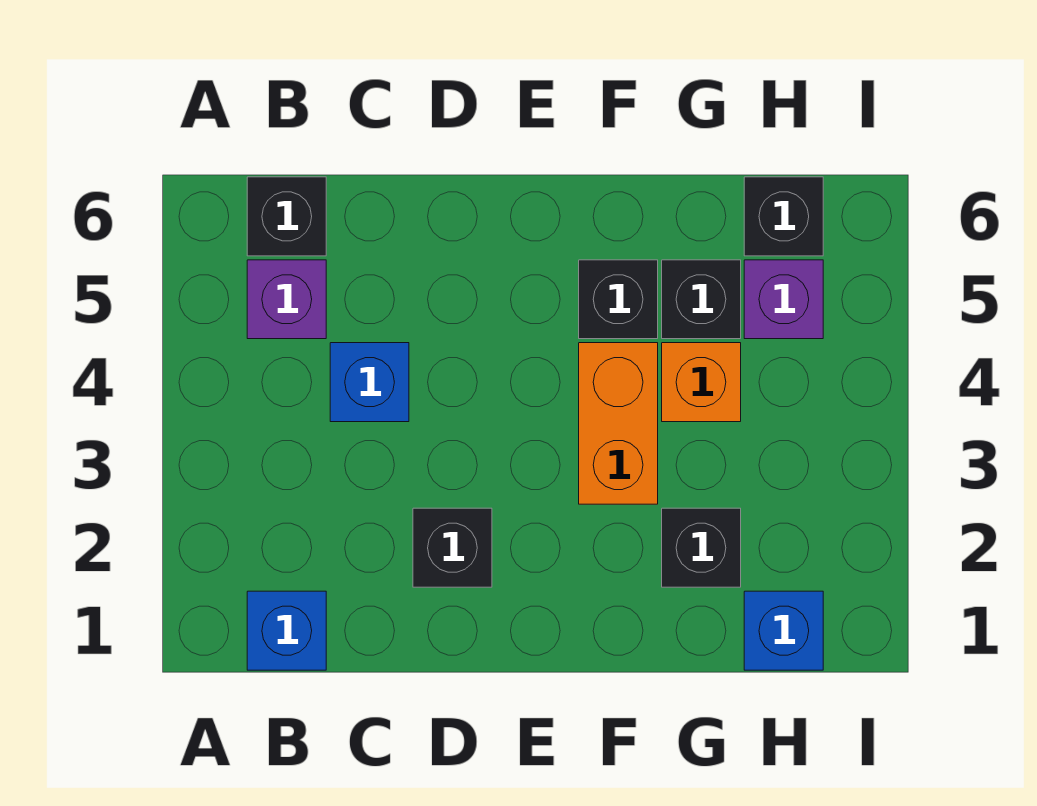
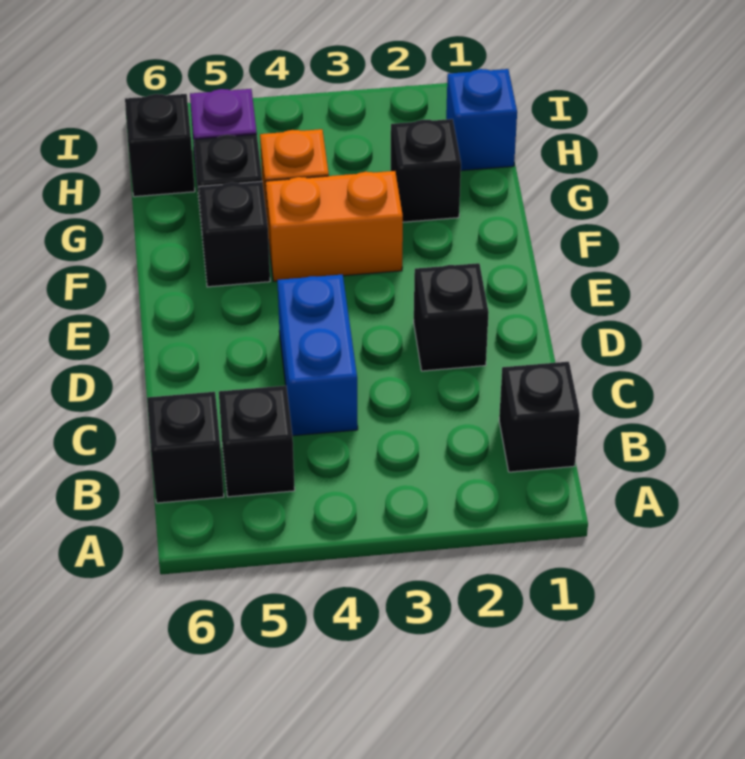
blue 1x1 brick [247,591,326,670] -> black 1x1 brick [499,362,580,472]
purple 1x1 brick [247,260,326,339] -> black 1x1 brick [219,386,295,497]
blue 1x1 brick [330,343,409,422] -> blue 1x2 brick [277,274,358,436]

